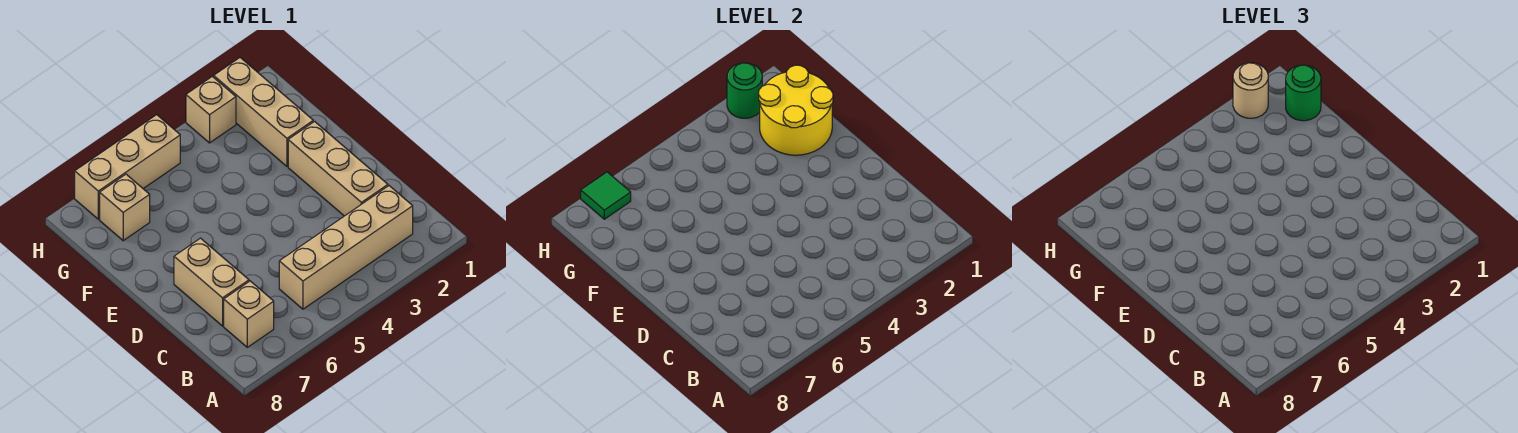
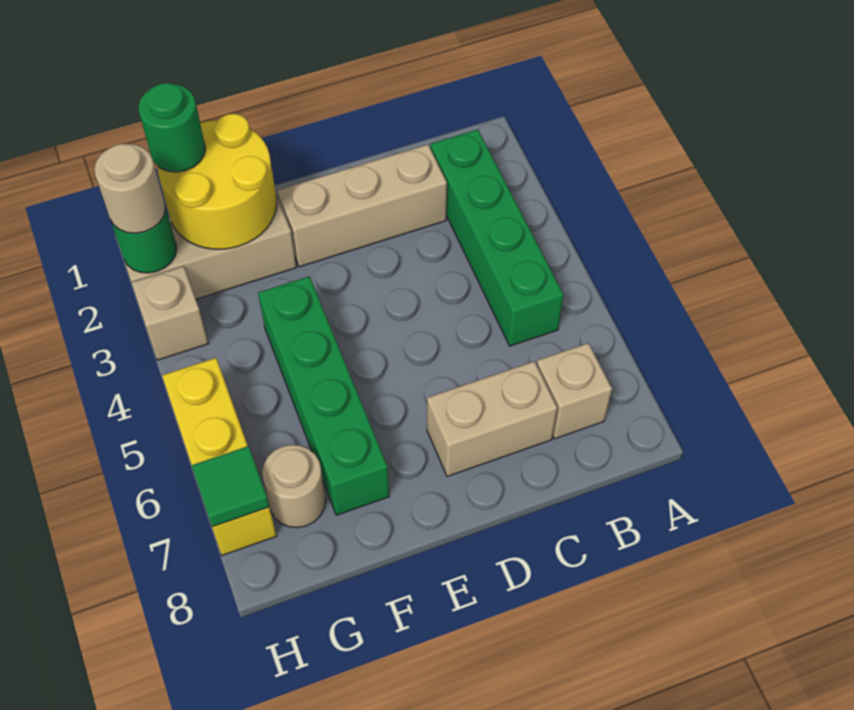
tan 1x4 brick [279,186,413,309] -> green 1x4 brick [431,129,563,346]
none -> green 1x4 brick [258,276,389,515]
tan 1x1 brick [100,174,150,241] -> tan 1x1 round brick [262,445,326,528]
tan 1x3 brick [75,115,180,219] -> yellow 1x3 brick [162,358,276,555]

